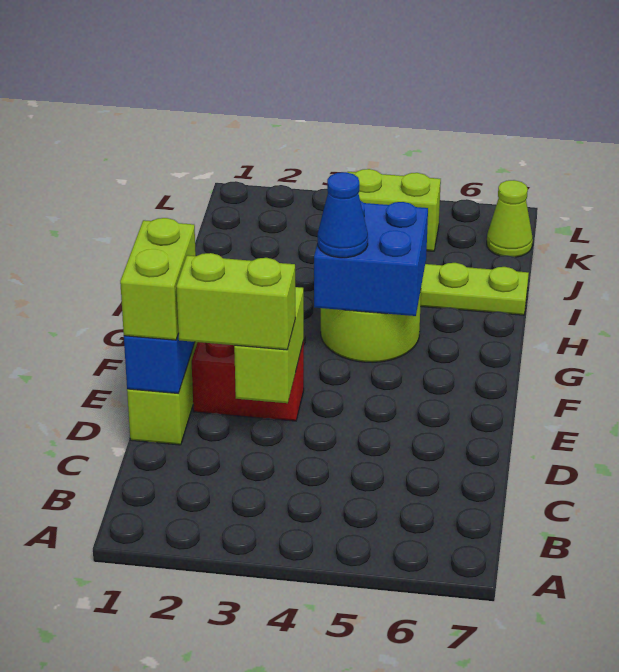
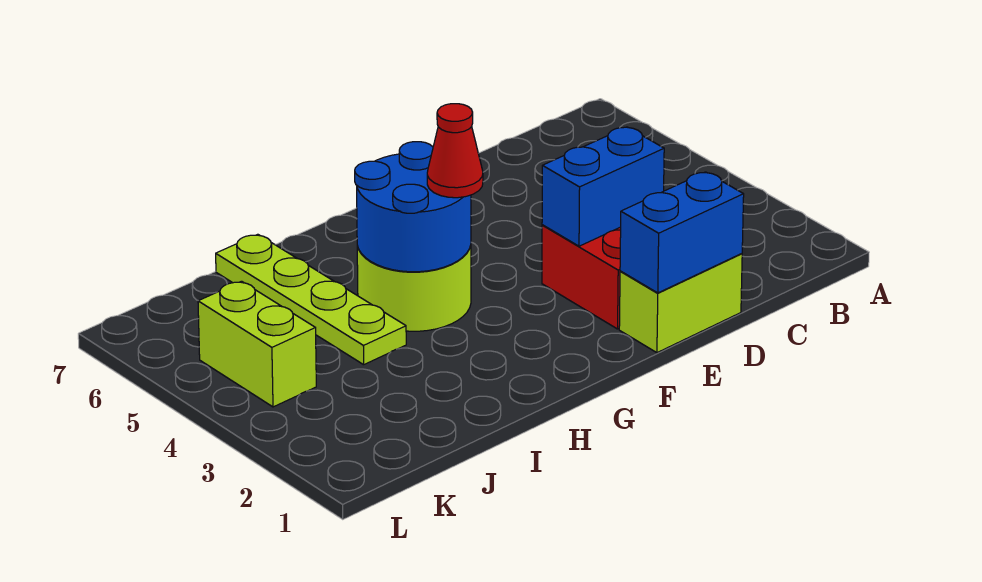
lime 1x2 brick [120,218,196,340] -> none
lime 1x2 brick [176,253,295,350] -> none
lime 1x2 brick [234,287,304,403] -> blue 1x2 brick [542,127,664,246]
blue 2x2 brick [314,201,428,316] -> blue 2x2 round brick [355,142,471,272]
blue 1x1 cone [318,172,368,258] -> red 1x1 cone [427,104,483,198]
lime 1x1 cone [487,180,533,257] -> none

